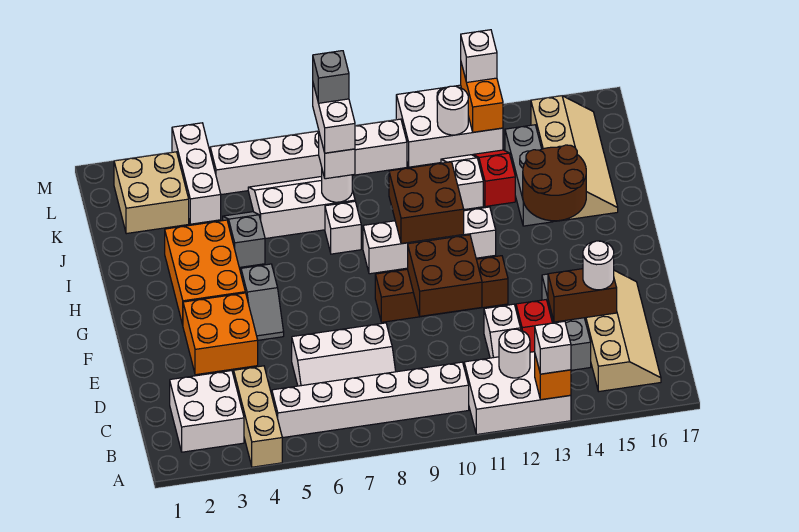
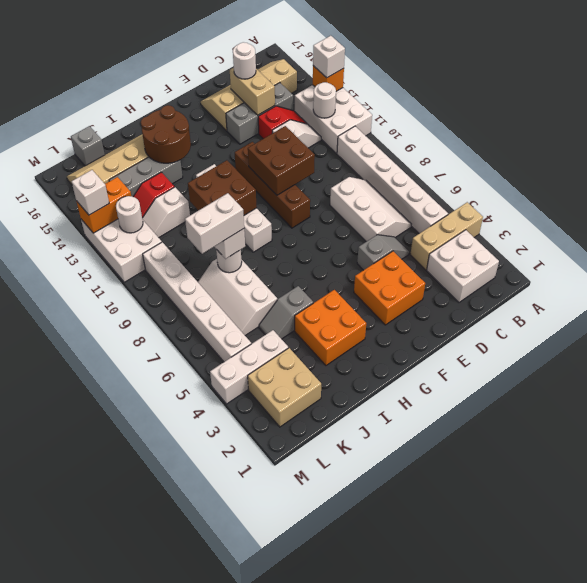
brown 1x2 brick [548,269,617,322] -> tan 1x2 brick [230,68,275,115]
grey 1x2 slope [241,264,284,340] -> grey 1x2 slope moved to [357,235,409,270]
orange 2x3 brick [165,220,245,325] -> orange 2x2 brick [295,290,366,365]
white 1x1 brick [325,201,361,254] -> none
grey 1x1 brick [313,51,349,103] -> grey 1x1 brick moved to [71,126,105,166]

